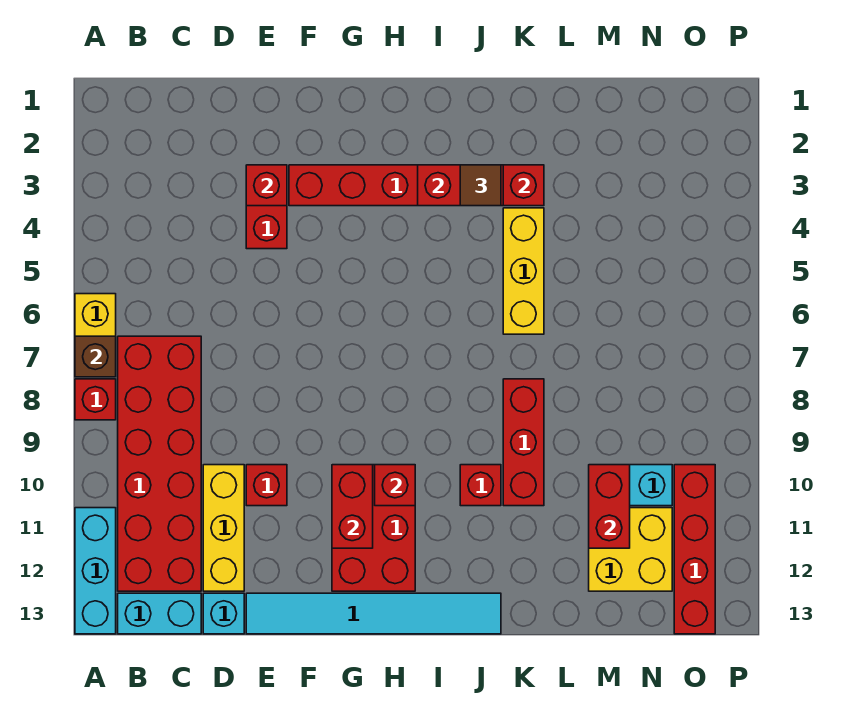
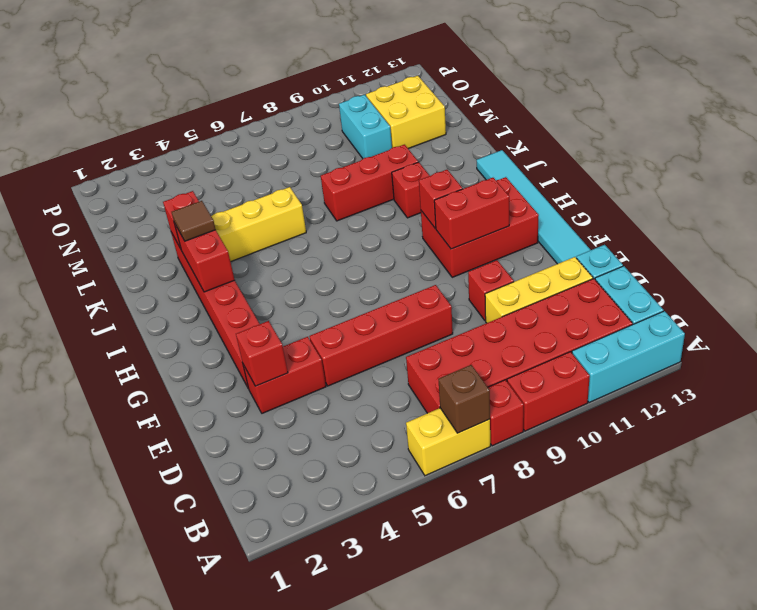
red 1x2 brick [589,465,630,548] -> red 1x2 brick moved to [507,352,590,431]
red 1x4 brick [674,465,715,634] -> red 1x4 brick moved to [309,285,453,386]

